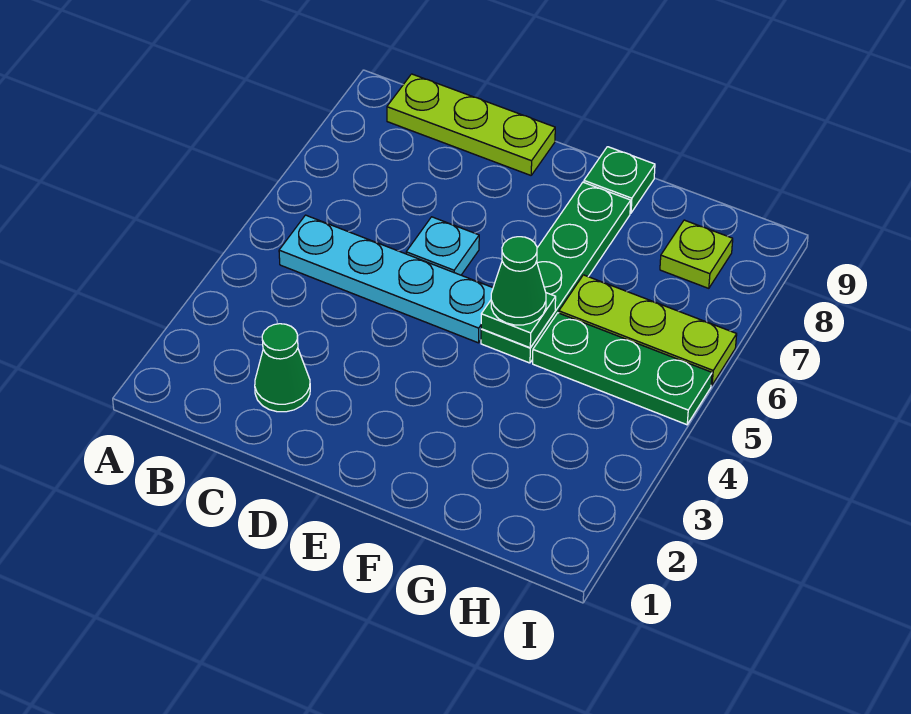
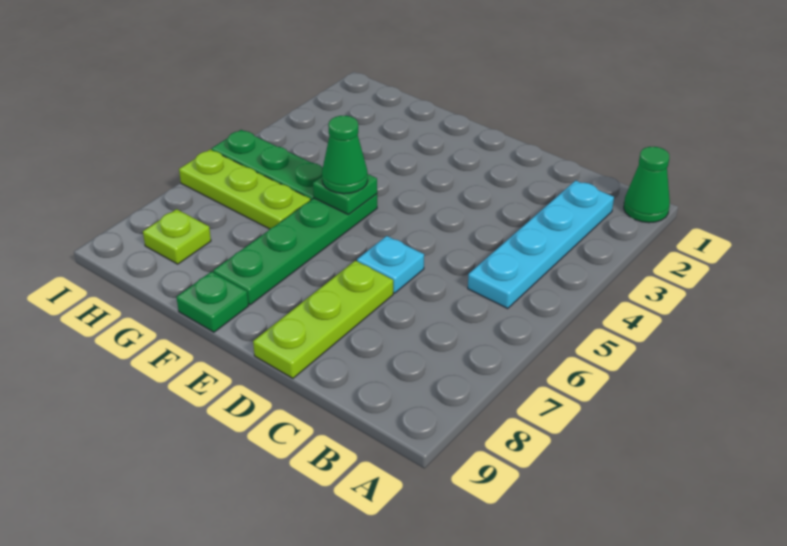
cyan 1x4 plate [279,215,493,343] -> cyan 1x4 plate turned to [468,181,614,308]
lime 1x3 plate [387,74,555,175] -> lime 1x3 plate turned to [253,261,393,378]
green 1x1 cone [255,324,310,412] -> green 1x1 cone moved to [624,147,670,223]

